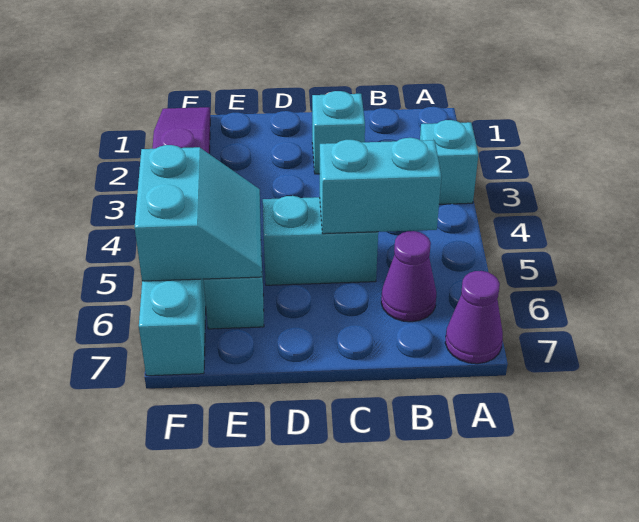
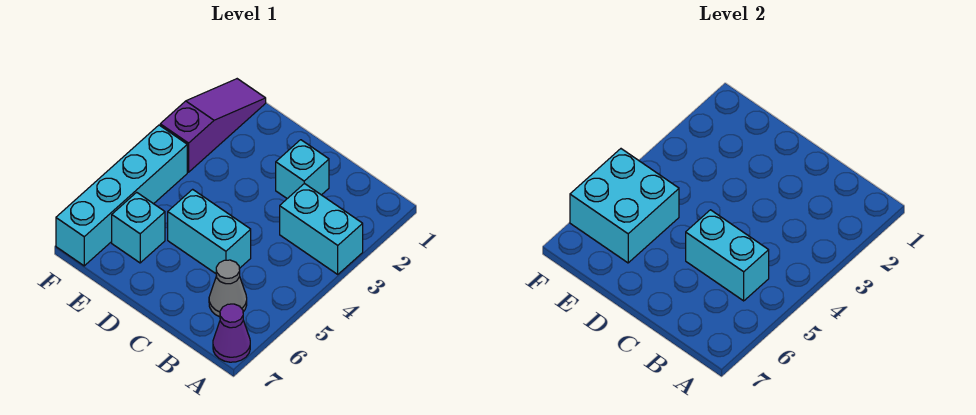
cyan 1x1 brick [420,120,479,204] -> cyan 1x2 brick [280,183,363,274]
purple 1x1 cone [381,231,436,322] -> grey 1x1 cone [209,260,247,317]
cyan 2x2 slope [135,145,262,281] -> cyan 2x2 brick [570,149,679,263]

